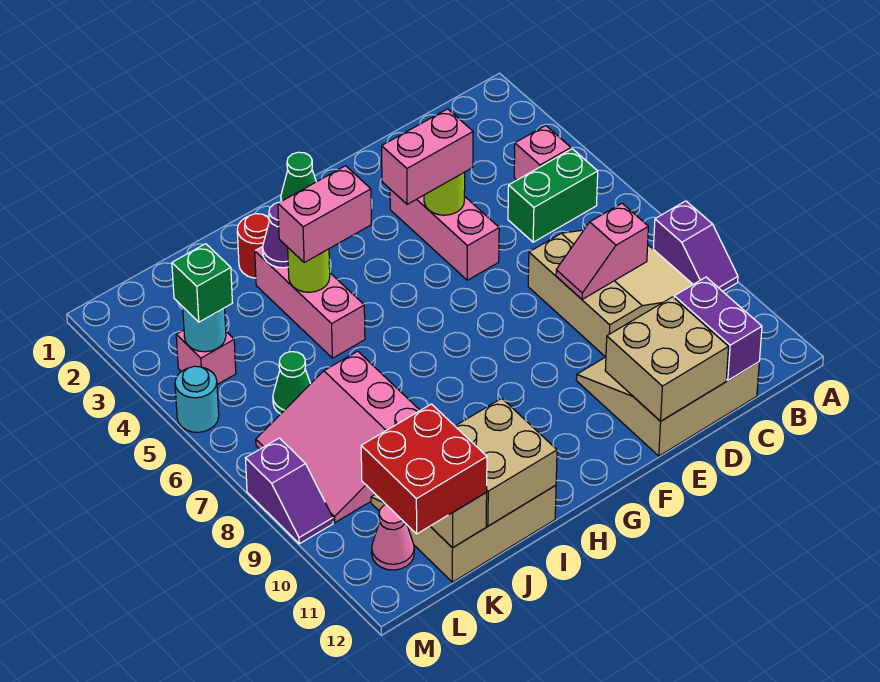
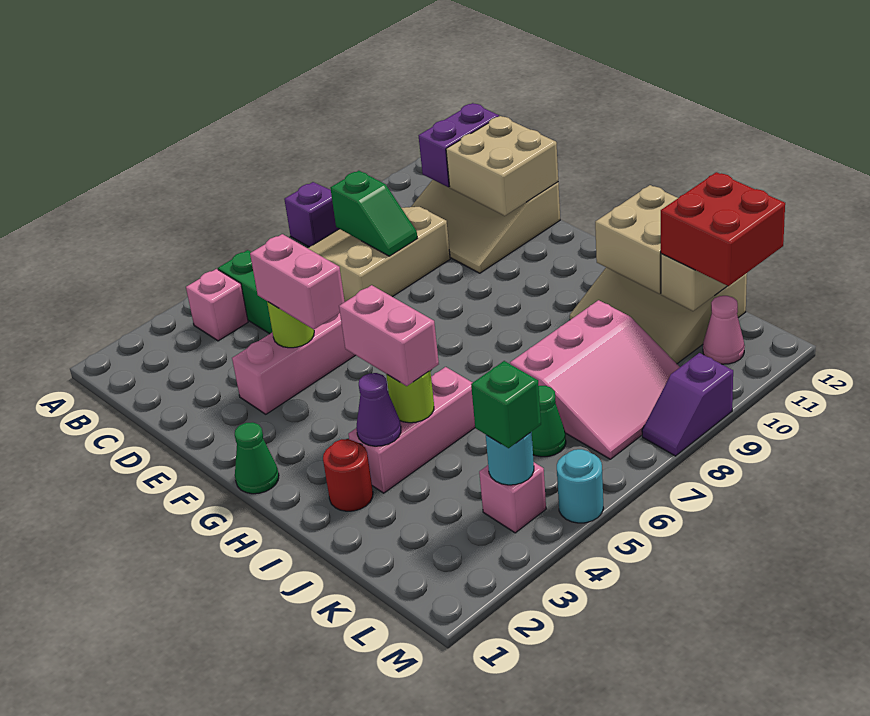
pink 1x2 slope [556,203,648,299] -> green 1x2 slope [331,171,417,256]
purple 1x2 slope [246,438,333,544] -> purple 1x2 slope turned to [642,353,733,456]

